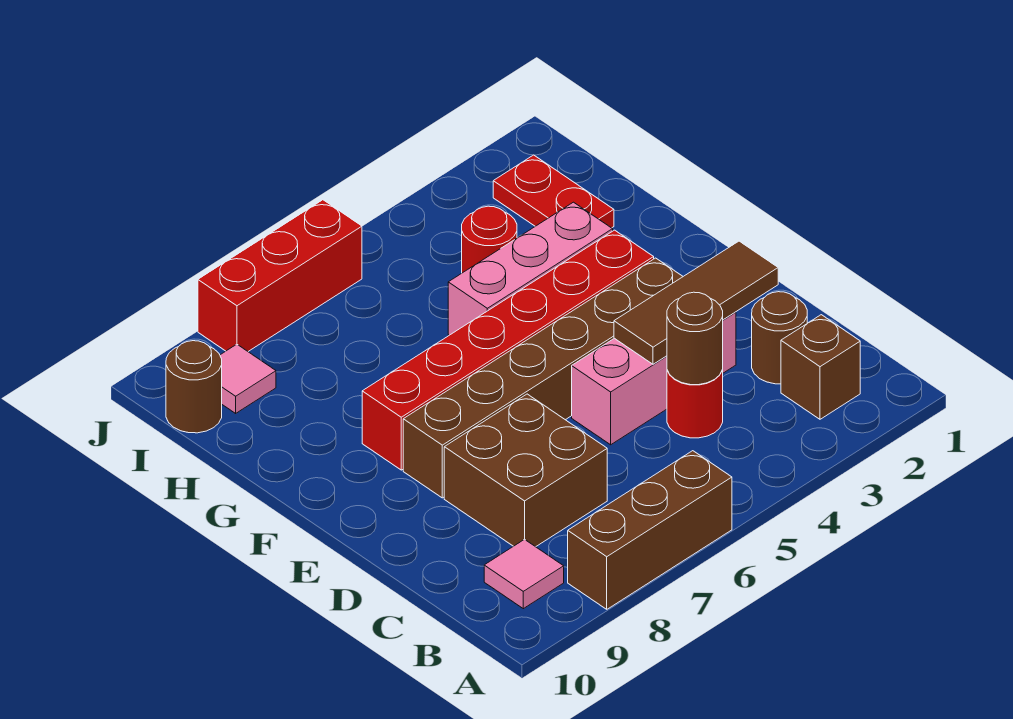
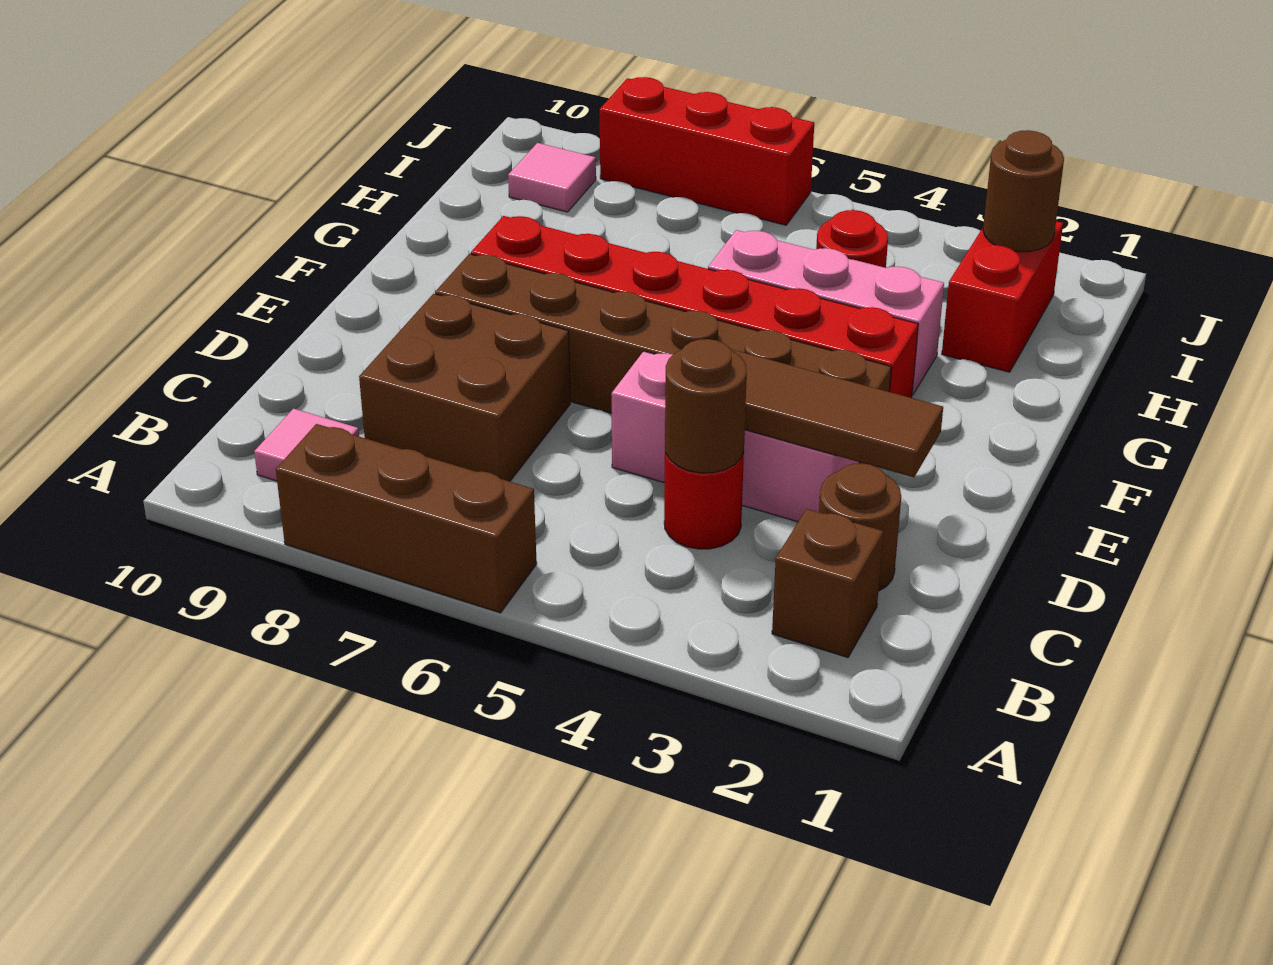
red 1x2 plate [493,155,614,228] -> red 1x2 brick [942,221,1063,372]
brown 1x1 round brick [166,341,222,433] -> brown 1x1 round brick moved to [983,130,1064,252]

